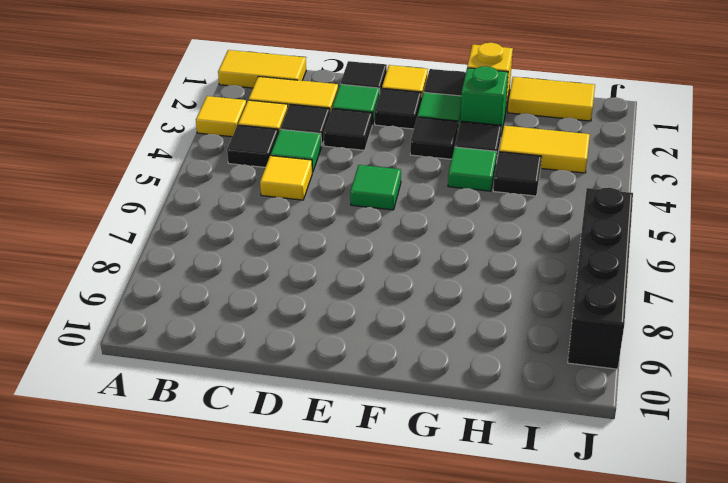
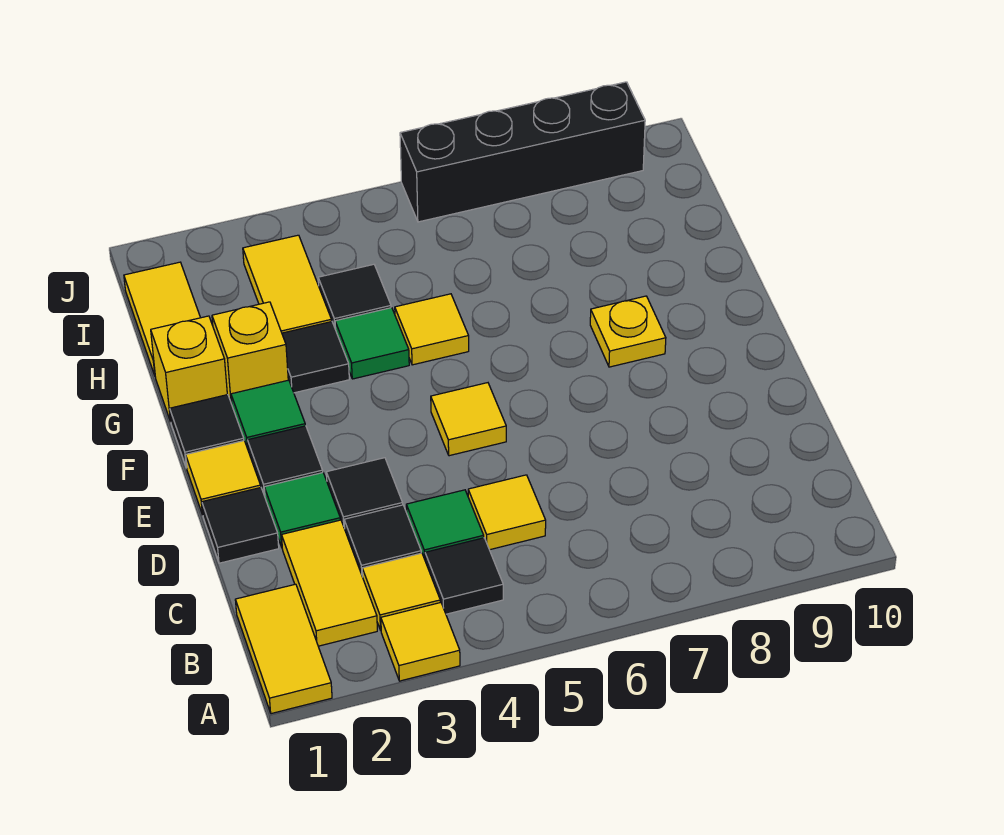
green 1x1 tile [350,165,401,210] -> yellow 1x1 tile [431,383,506,456]
black 1x1 tile [410,117,458,159] -> none
none -> yellow 1x1 plate [590,296,666,367]
green 1x1 brick [460,66,508,135] -> yellow 1x1 brick [212,302,288,404]
none -> yellow 1x1 tile [395,294,469,365]

